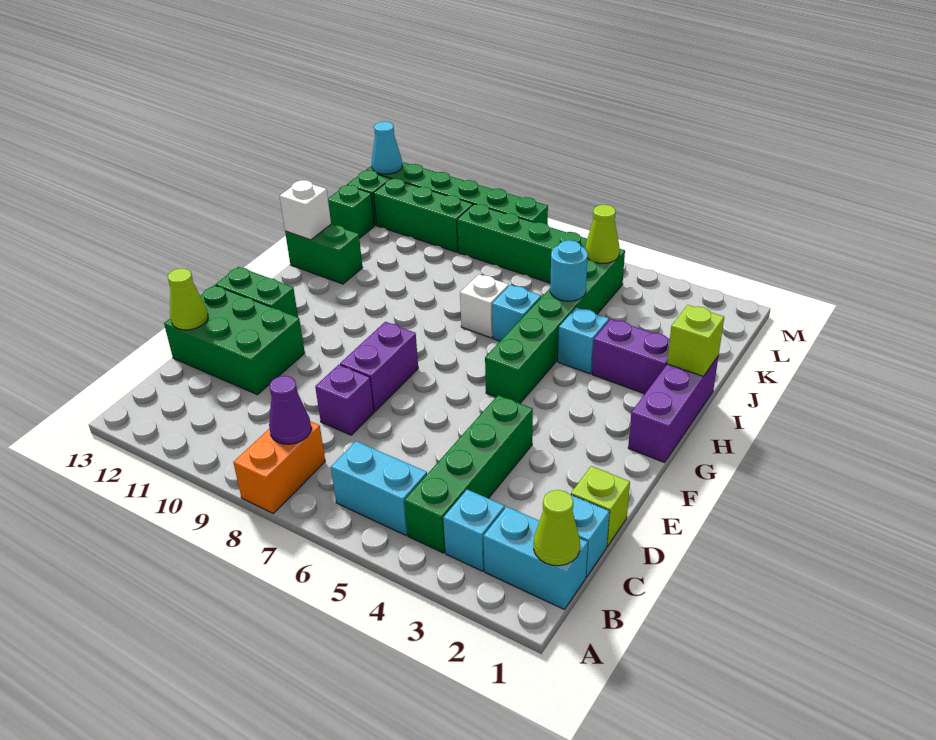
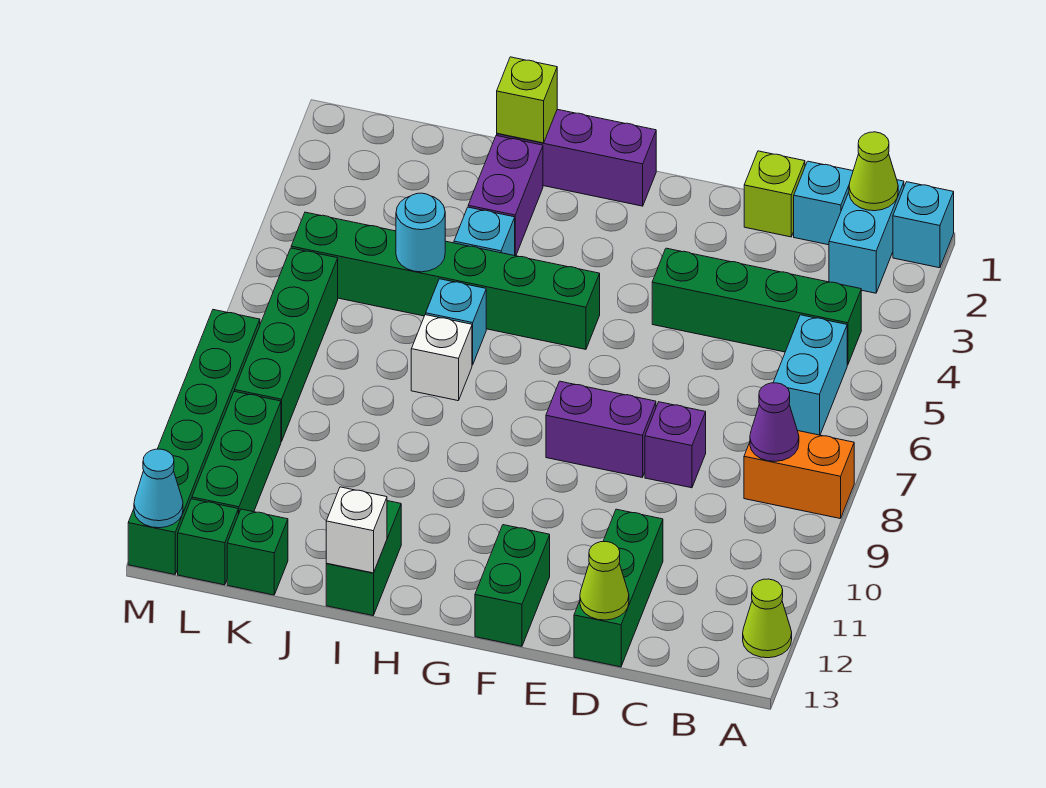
cyan 1x1 brick [443,490,505,571] -> cyan 1x1 brick moved to [893,182,954,268]
green 2x3 brick [164,285,305,395] -> green 1x3 brick [574,509,663,667]
lime 1x1 cone [585,205,620,263] -> lime 1x1 cone moved to [743,579,792,658]

